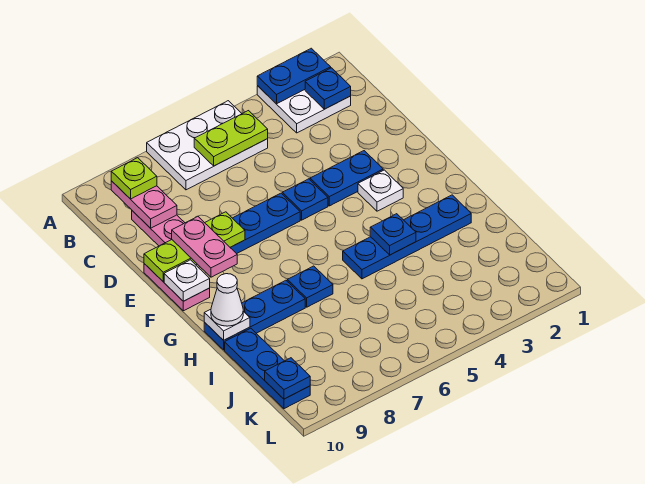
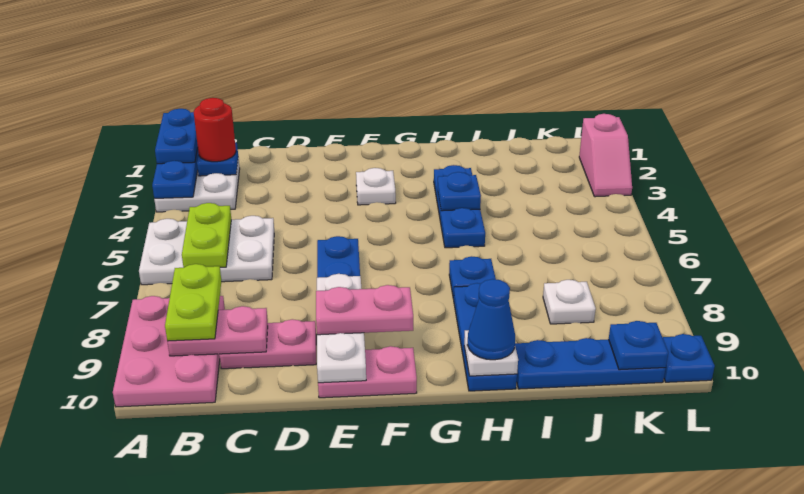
white 2x3 plate [147,101,268,190] -> white 2x3 plate turned to [139,216,274,285]
none -> pink 2x3 plate [113,296,225,407]
none -> red 1x1 round brick [194,98,236,162]
lime 1x1 plate [111,158,157,199] -> lime 1x2 plate [165,264,221,341]
blue 1x2 plate [310,151,383,206] -> blue 1x2 plate moved to [155,109,198,164]
blue 1x1 plate [282,179,328,220] -> blue 1x1 plate moved to [663,334,715,382]
lime 1x3 plate [144,212,245,281] -> white 1x3 plate [317,274,366,383]
white 1x1 plate [164,260,210,301] -> white 1x1 plate moved to [543,280,596,324]
blue 1x4 plate [343,195,471,279] -> blue 1x3 plate [434,165,485,248]
white 1x1 cone [211,274,243,326] -> blue 1x1 cone [467,279,515,360]
none -> pink 1x2 slope [579,114,632,197]

